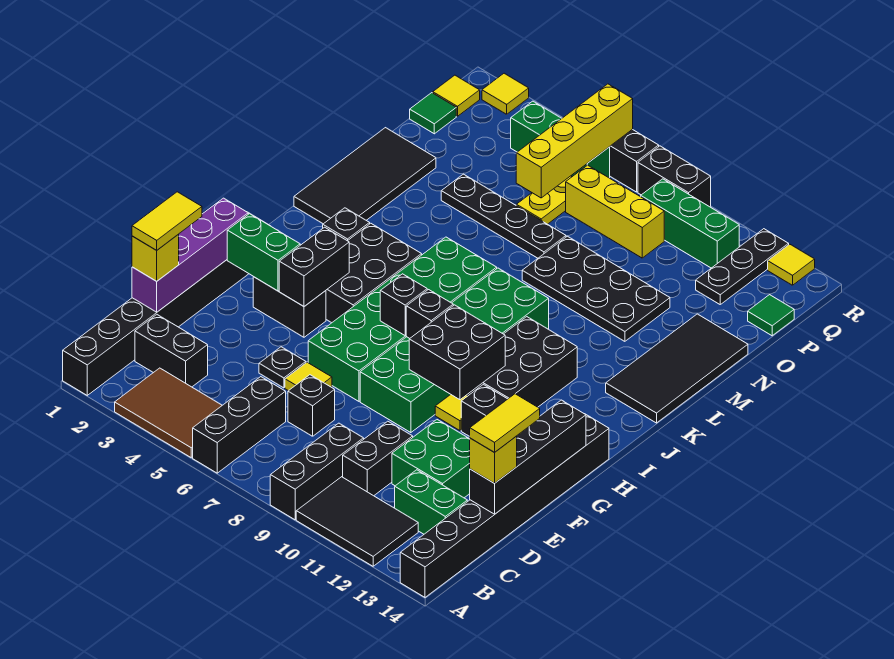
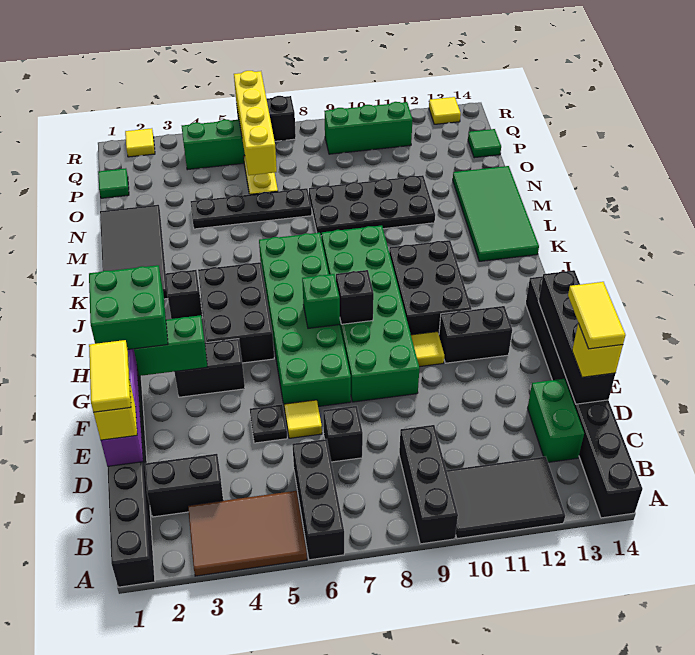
black 1x2 brick [343,421,413,496] -> none
green 1x2 brick [395,470,467,534] -> green 1x2 brick turned to [528,379,584,462]
green 2x2 brick [392,420,470,498] -> green 2x2 brick moved to [89,265,168,349]
black 1x2 brick [279,227,349,306] -> none
black 2x2 brick [409,305,505,400] -> none
black 1x1 brick [380,274,427,336] -> green 1x1 brick [302,274,340,328]
black 2x4 tile [606,314,748,423] -> green 2x4 tile [453,166,539,261]
yellow 1x3 brick [566,165,664,258] -> none
black 1x3 plate [696,229,789,304] -> none
yellow 1x1 tile [433,75,480,116] -> none
black 1x2 brick [638,146,711,207] -> none

